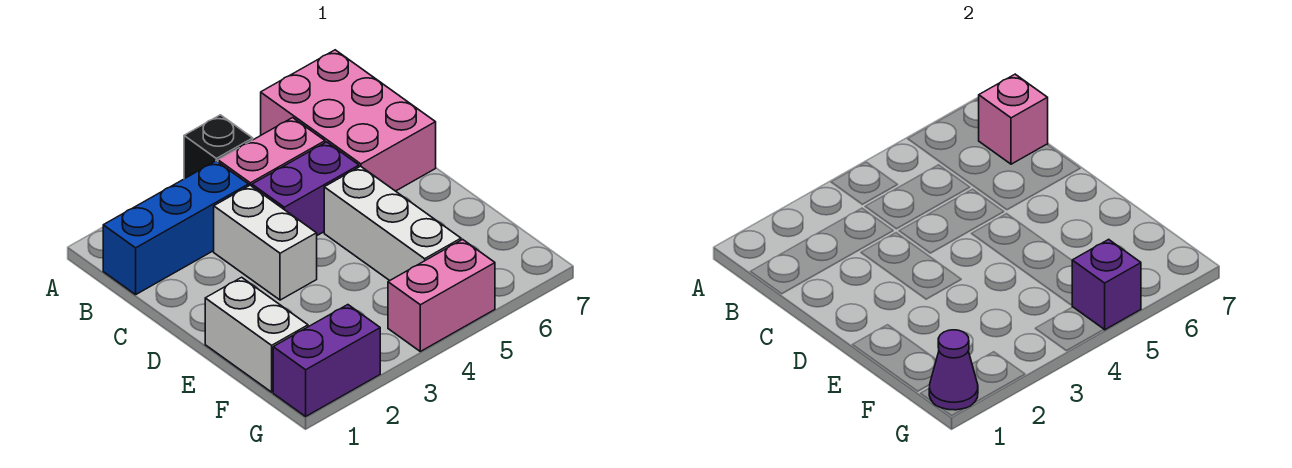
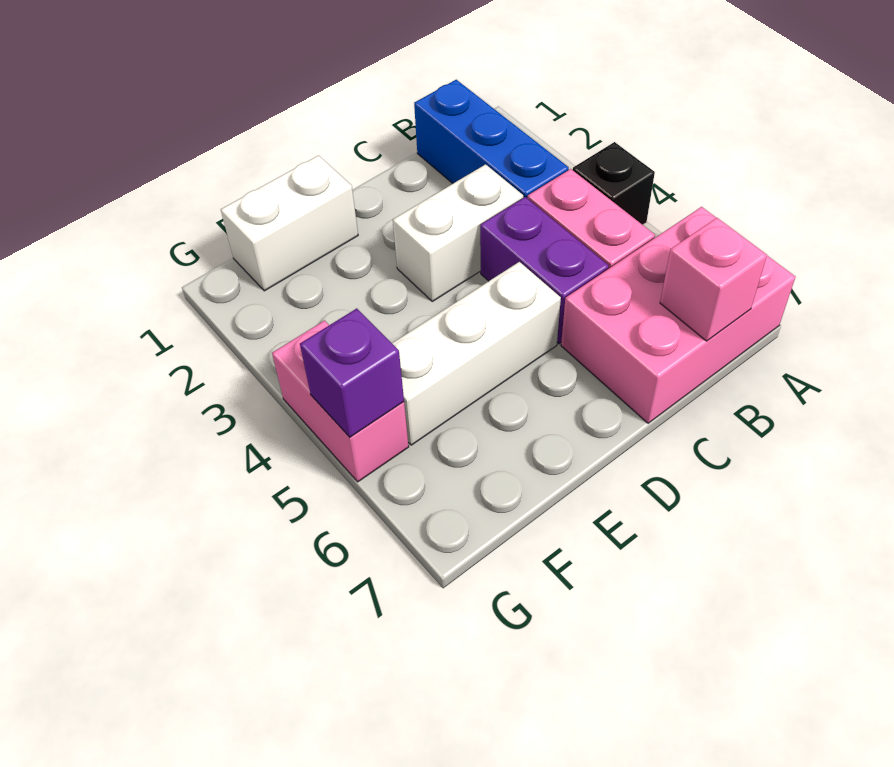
purple 1x2 brick [273,305,380,416] -> none
purple 1x1 cone [929,330,978,410] -> none

